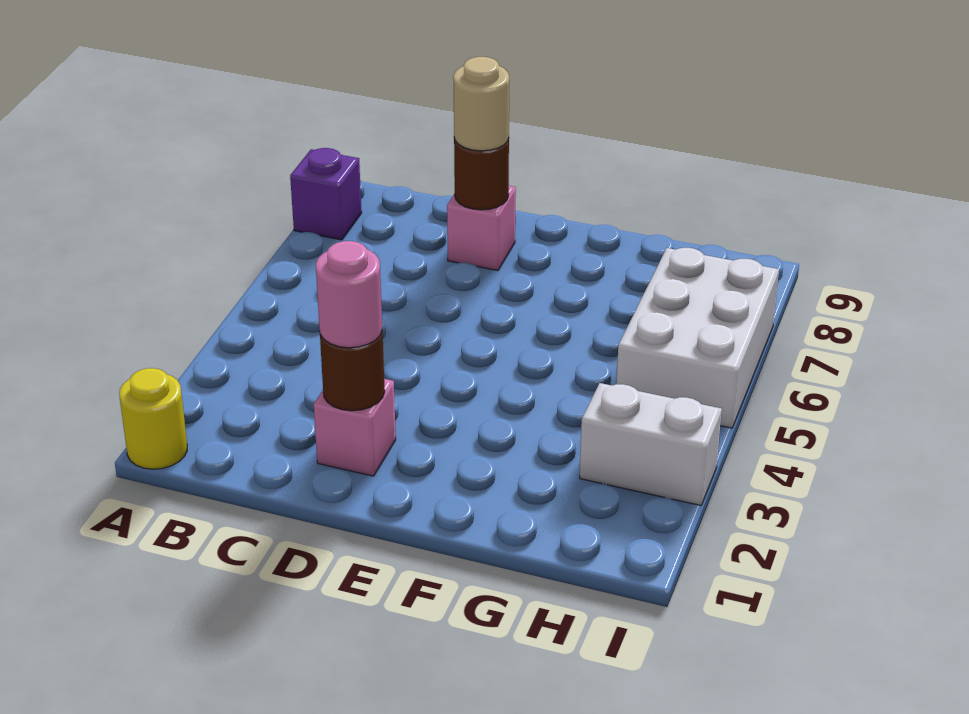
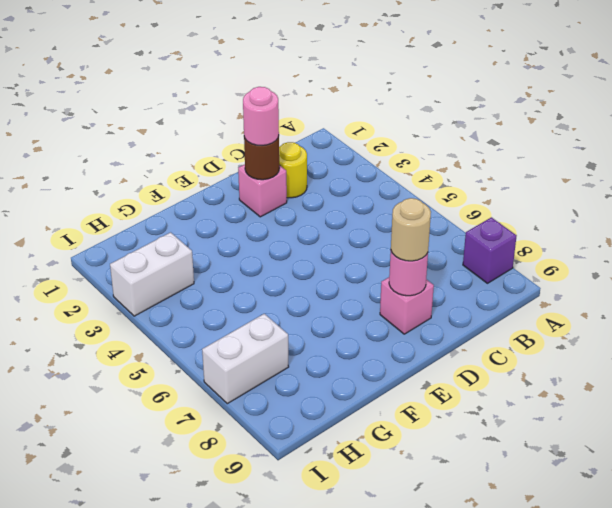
yellow 1x1 round brick [119,368,187,469] -> yellow 1x1 round brick moved to [279,142,307,198]
brown 1x1 round brick [454,138,509,210] -> pink 1x1 round brick [389,251,428,296]
white 2x3 brick [616,248,779,428] -> white 1x2 brick [202,314,289,404]

